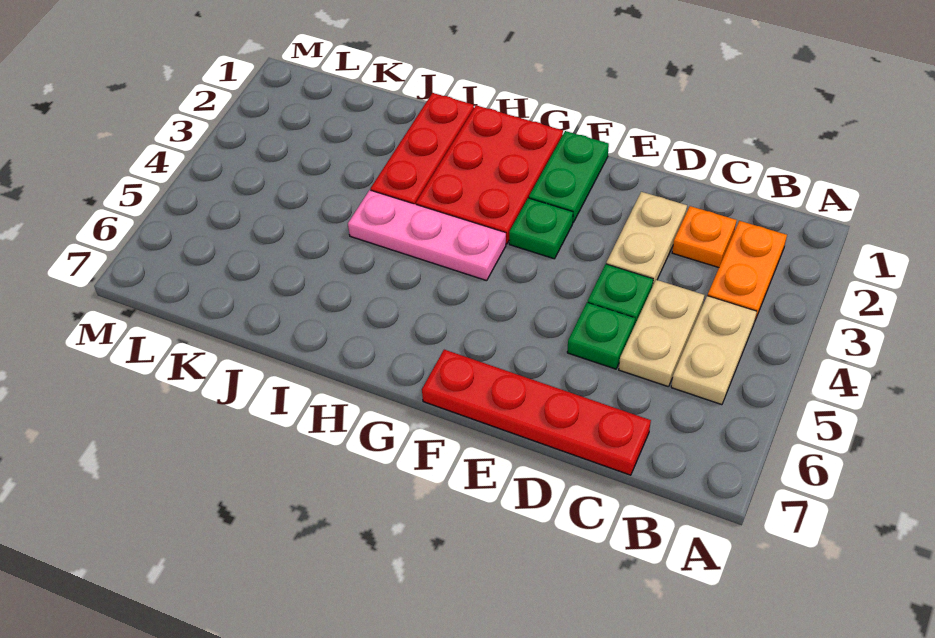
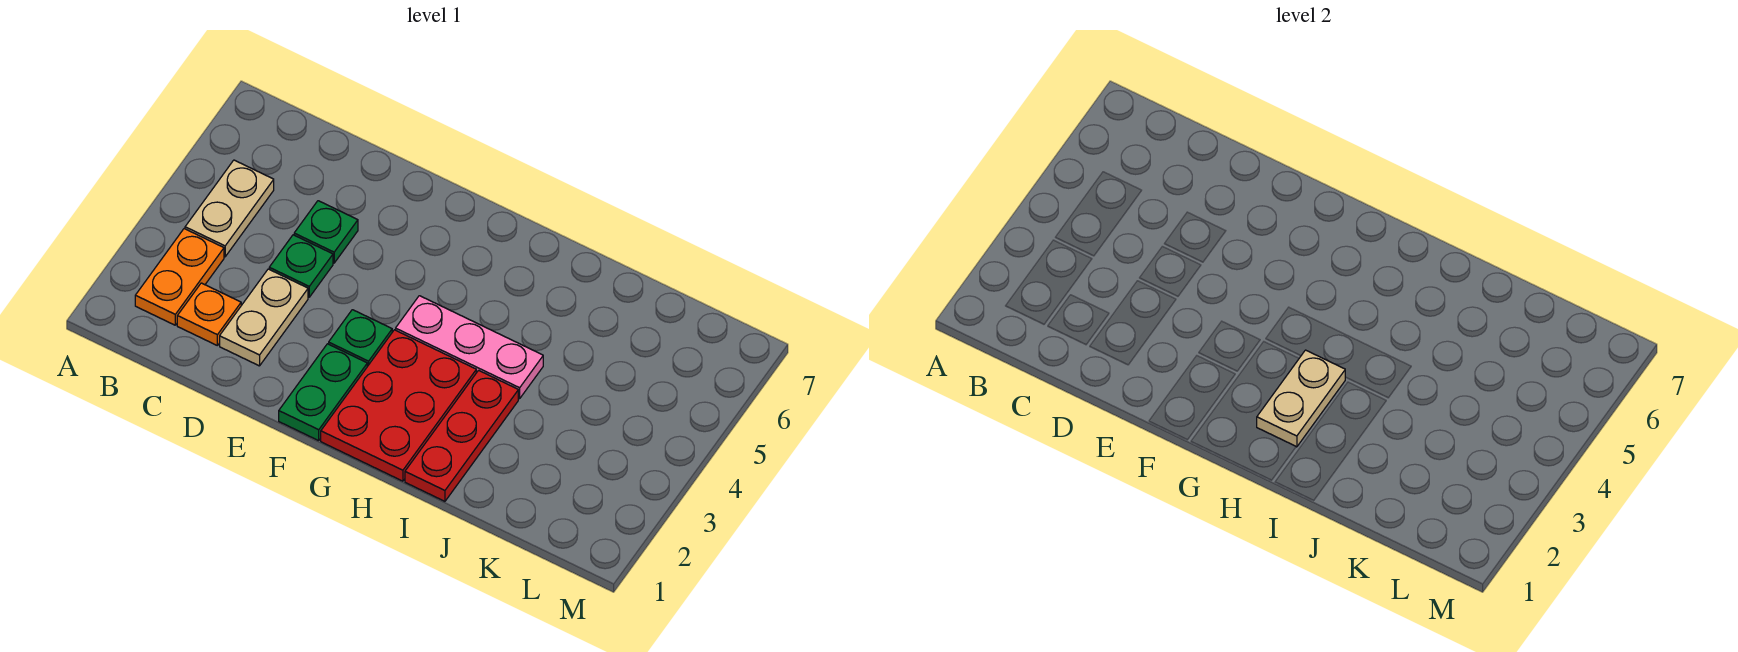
tan 1x2 plate [619,280,704,387] -> tan 1x2 plate moved to [1257,350,1345,447]
red 1x4 plate [422,350,651,475] -> none

